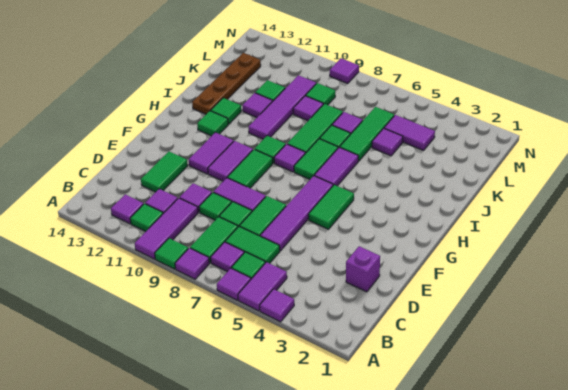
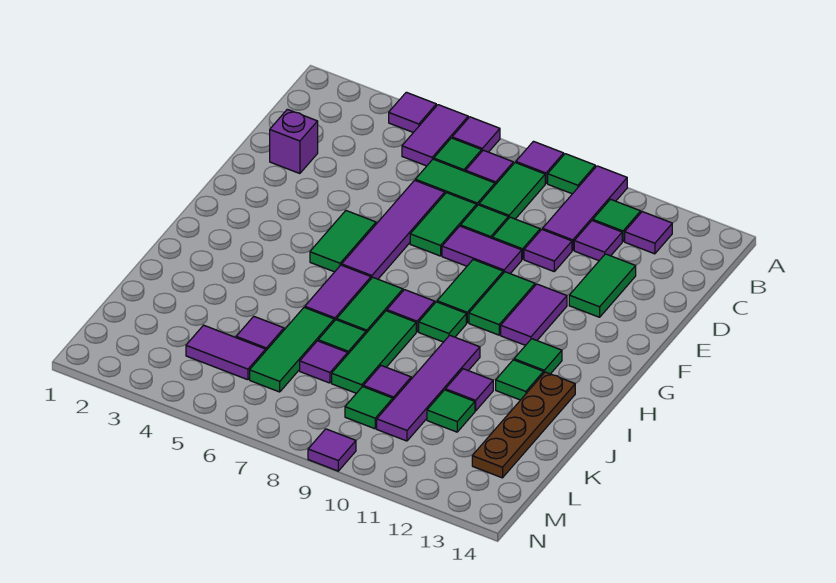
purple 1x2 tile [208,141,253,181] -> green 1x2 tile [469,272,535,335]

